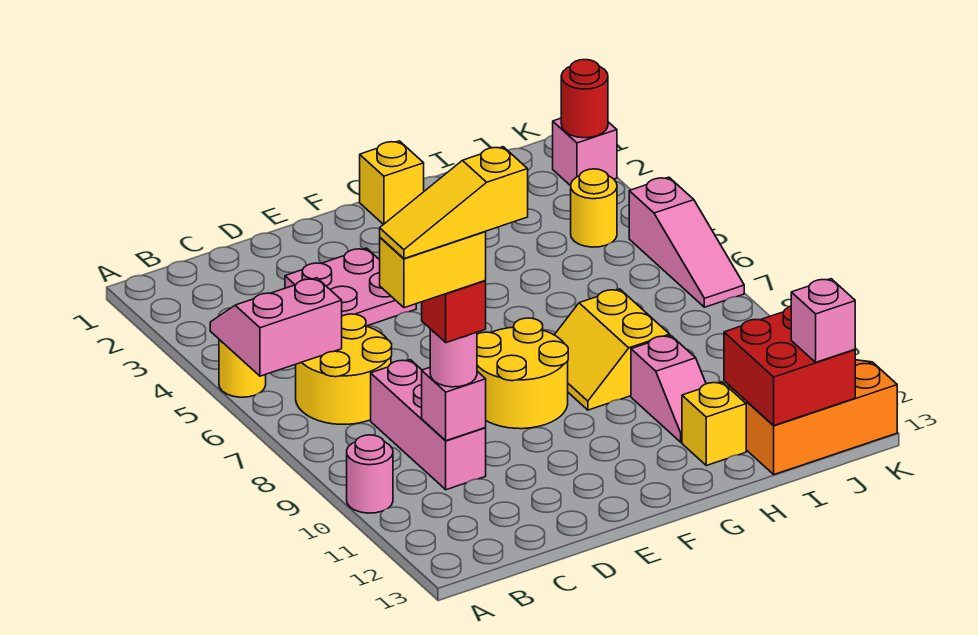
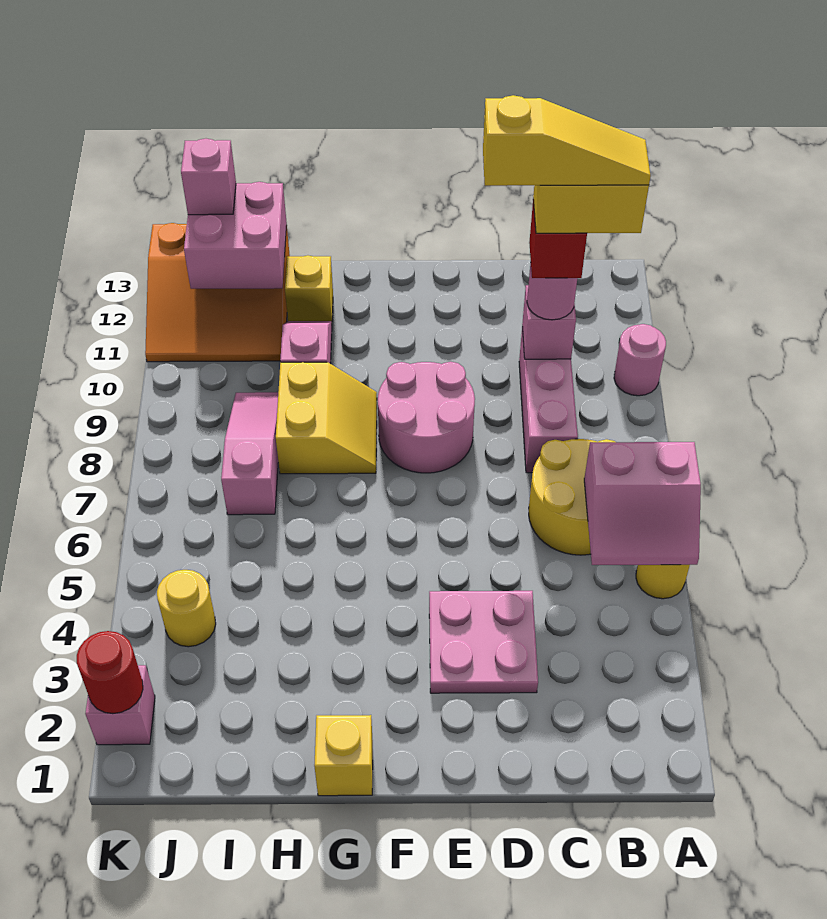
yellow 2x2 round brick [477,318,568,429] -> pink 2x2 round brick [378,362,475,473]
red 2x2 brick [724,307,855,426] -> pink 2x2 brick [184,182,287,289]
pink 1x3 slope [629,177,744,307] -> pink 1x3 slope moved to [221,392,278,515]

